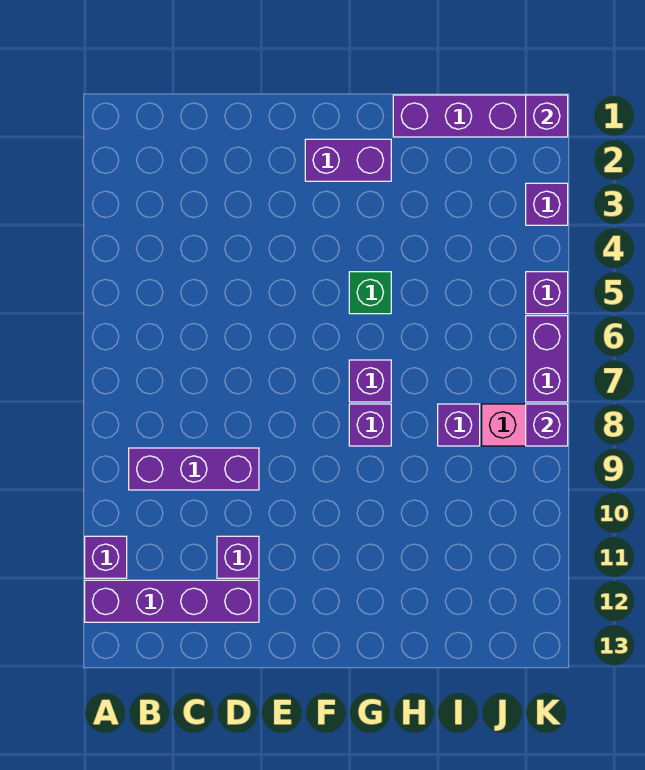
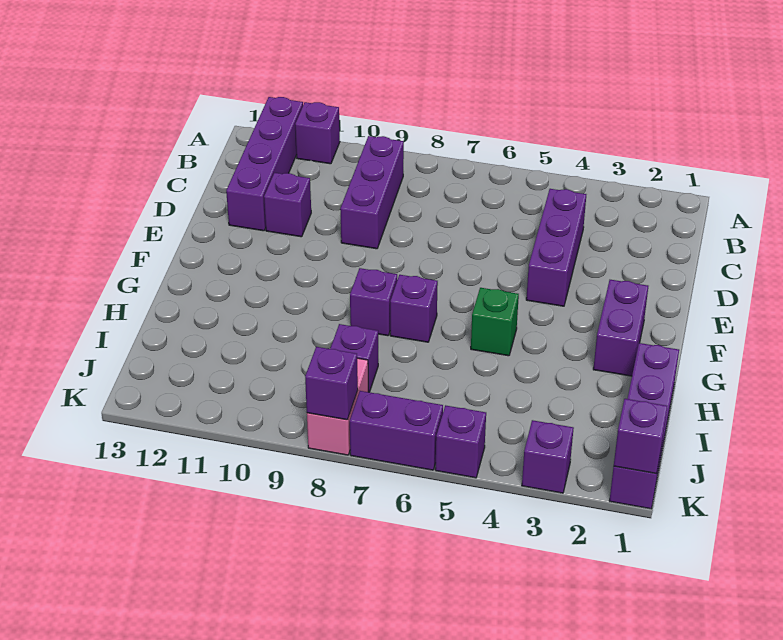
none -> purple 1x3 brick [526,189,586,306]

